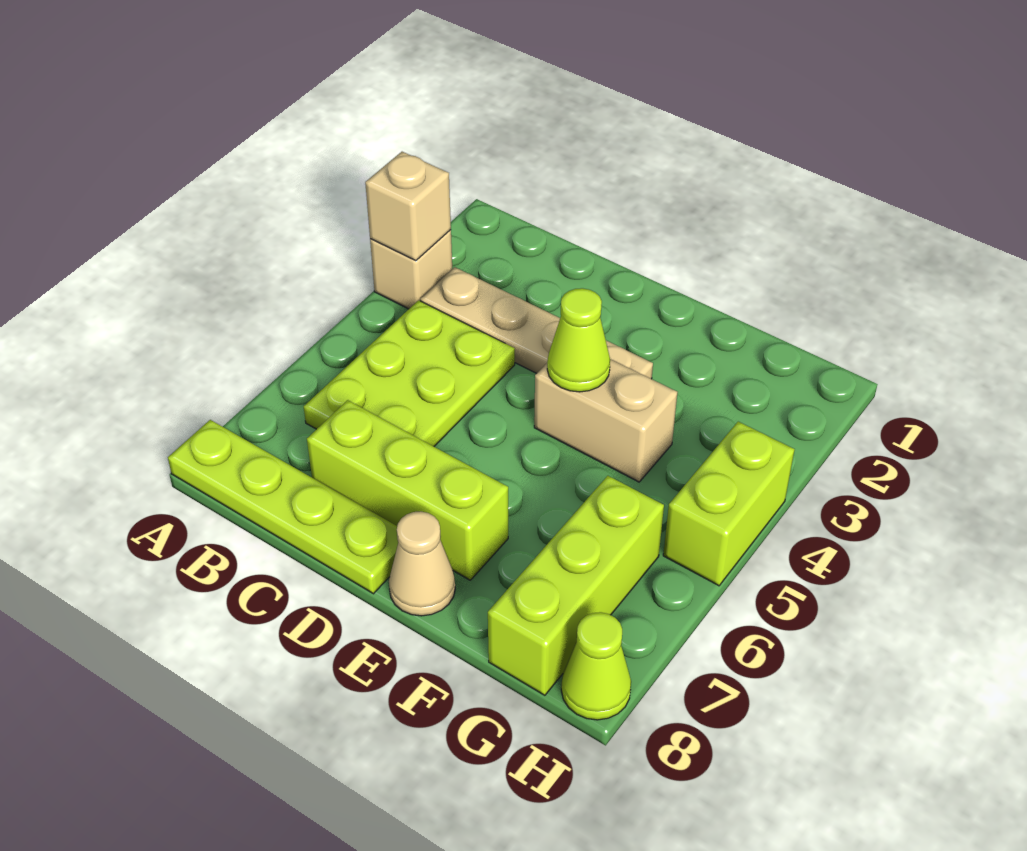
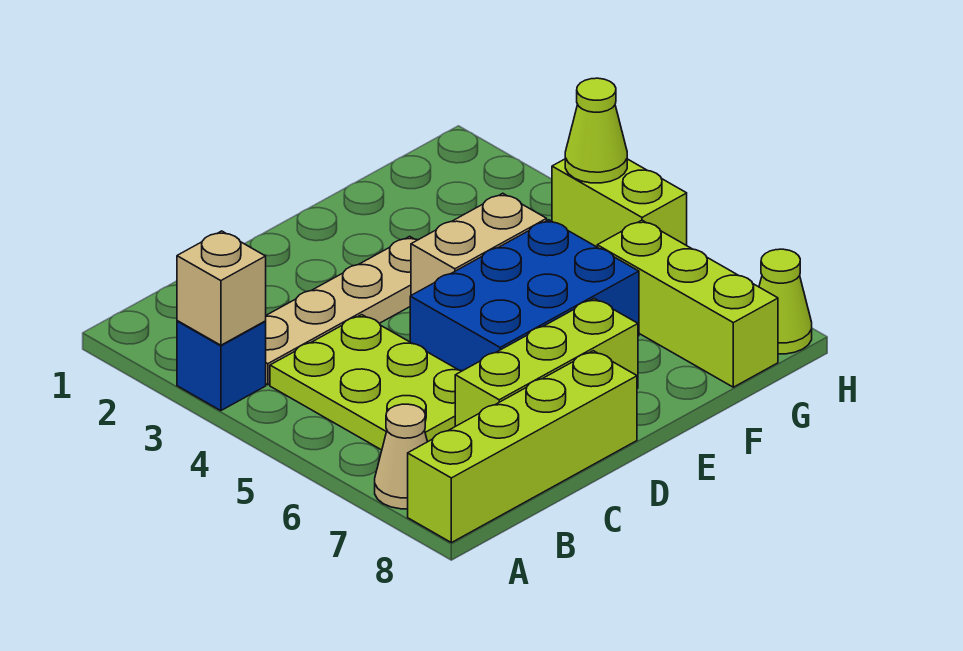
tan 1x1 brick [370,230,452,309] -> blue 1x1 brick [177,321,266,411]
lime 1x4 plate [168,420,398,594] -> lime 1x4 brick [408,351,637,543]
none -> blue 2x3 brick [410,220,639,371]
lime 1x1 cone [547,288,610,392] -> lime 1x1 cone moved to [565,78,627,183]
tan 1x1 cone [389,511,455,616] -> tan 1x1 cone moved to [375,404,427,509]

